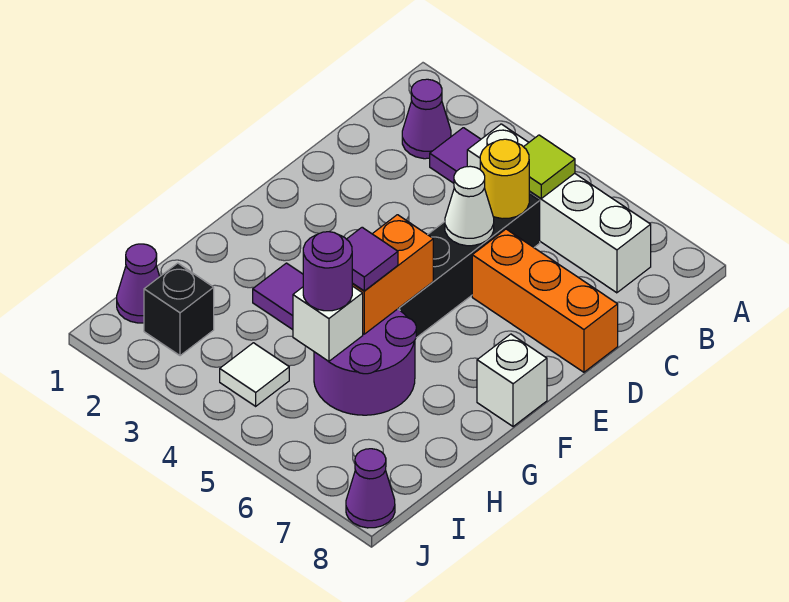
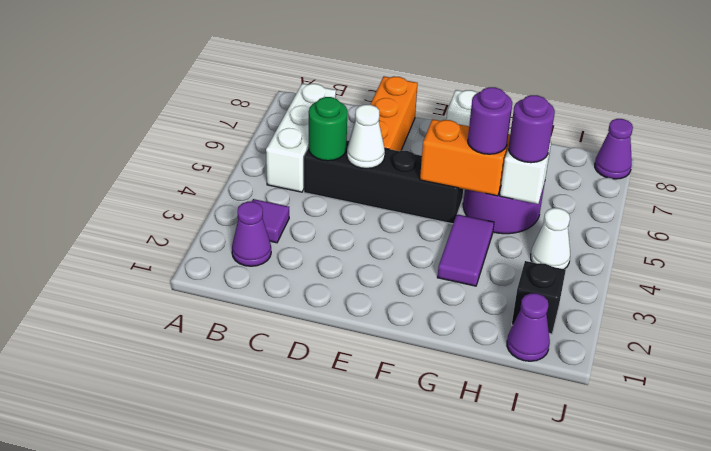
white 1x4 brick [467,124,651,293] -> white 1x3 brick [266,83,336,192]
lime 1x1 tile [524,135,575,198] -> none
yellow 1x1 round brick [480,139,529,219] -> green 1x1 round brick [309,97,347,161]
purple 1x1 tile [347,227,398,291] -> purple 1x1 round brick [468,87,512,154]
white 1x1 tile [220,343,289,406] -> white 1x1 cone [531,208,570,269]

